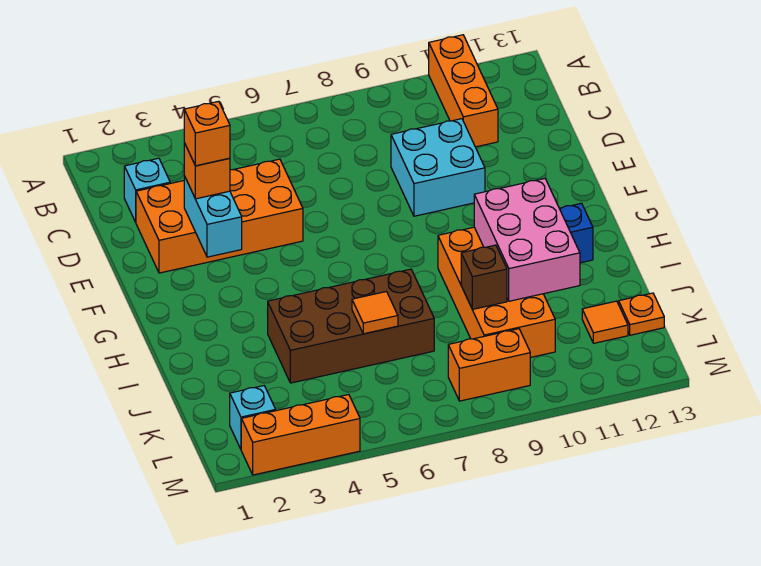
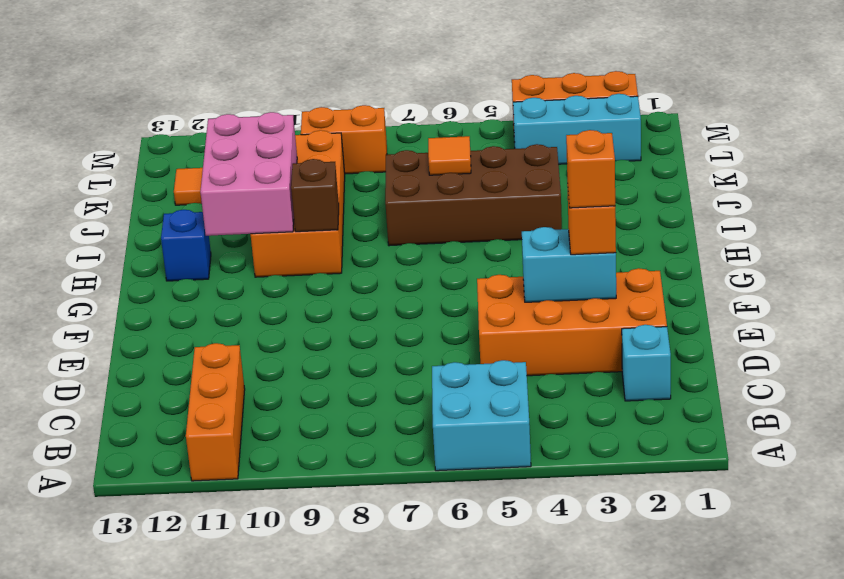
cyan 2x2 brick [391,119,485,216] -> cyan 2x2 brick moved to [432,360,531,471]
cyan 1x2 brick [184,176,242,257] -> cyan 1x2 brick turned to [522,227,616,302]
brown 1x1 brick [461,245,507,309] -> brown 1x1 brick moved to [291,159,339,232]
orange 1x1 plate [619,293,664,335] -> none
cyan 1x1 brick [230,386,276,449] -> cyan 1x3 brick [513,94,641,164]

